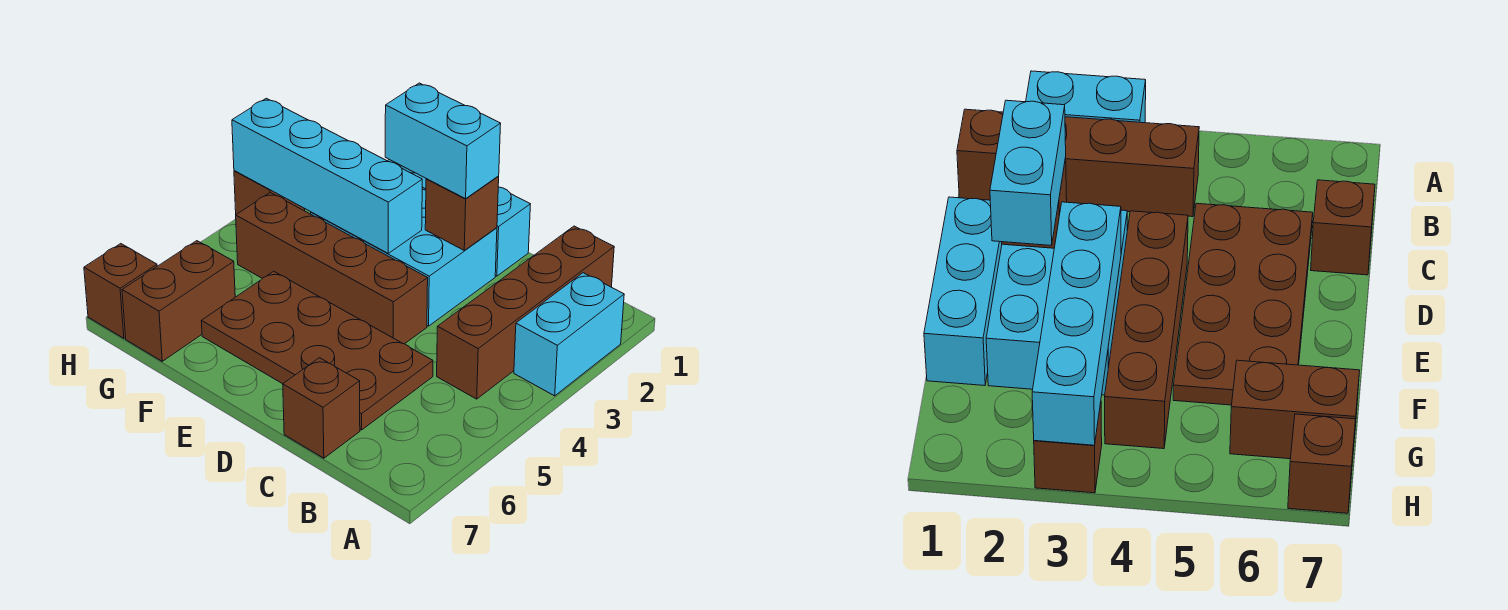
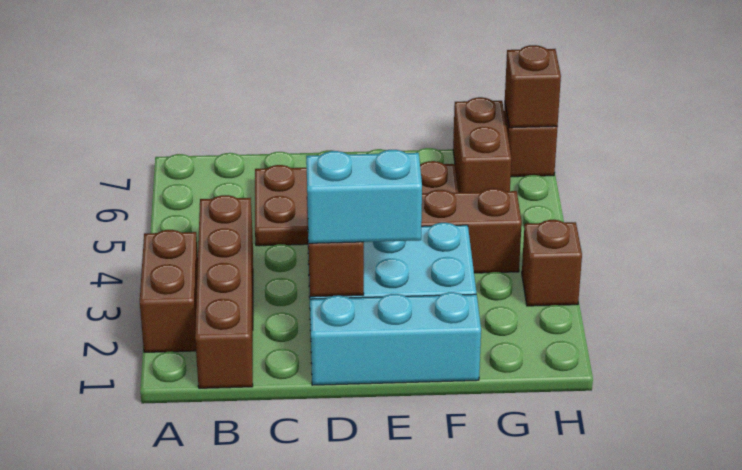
cyan 1x2 brick [514,273,624,396] -> brown 1x2 brick [140,230,198,352]
brown 1x1 brick [283,358,360,458] -> brown 1x1 brick moved to [505,45,561,128]
cyan 1x4 brick [232,98,422,253] -> none

